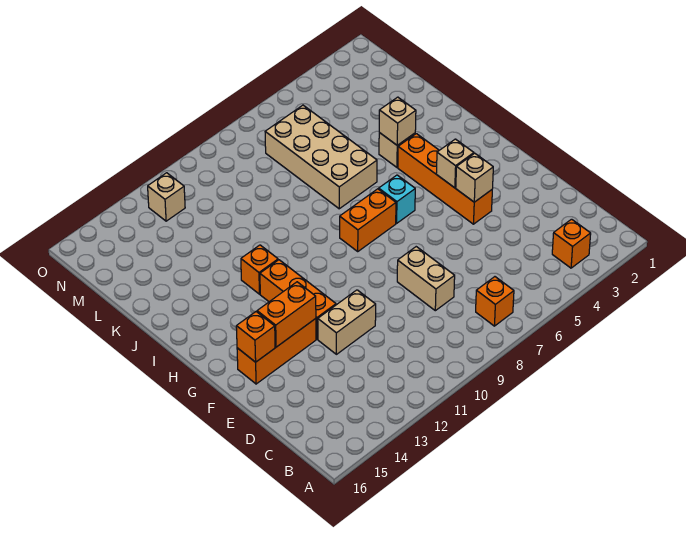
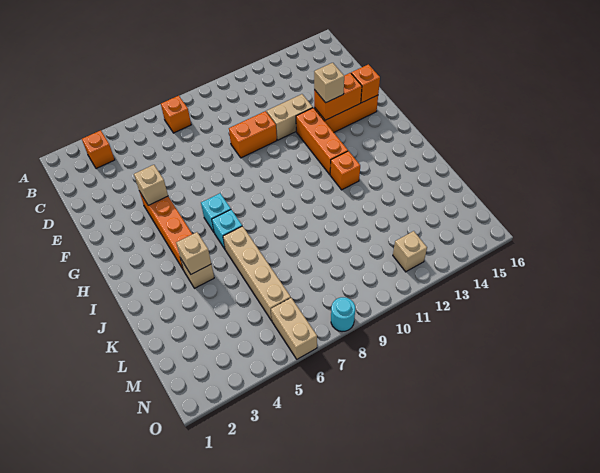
tan 1x2 brick [397,247,455,311] -> tan 1x2 brick moved to [271,298,317,359]
tan 1x1 brick [436,139,474,188] -> tan 1x1 brick moved to [314,63,344,103]
orange 1x2 brick [340,189,396,251] -> orange 1x2 brick moved to [229,111,277,158]
none -> cyan 1x1 brick [212,210,242,249]
tan 2x4 brick [265,105,377,209] -> tan 1x4 brick [223,226,291,321]
none -> cyan 1x1 round brick [331,297,355,332]

